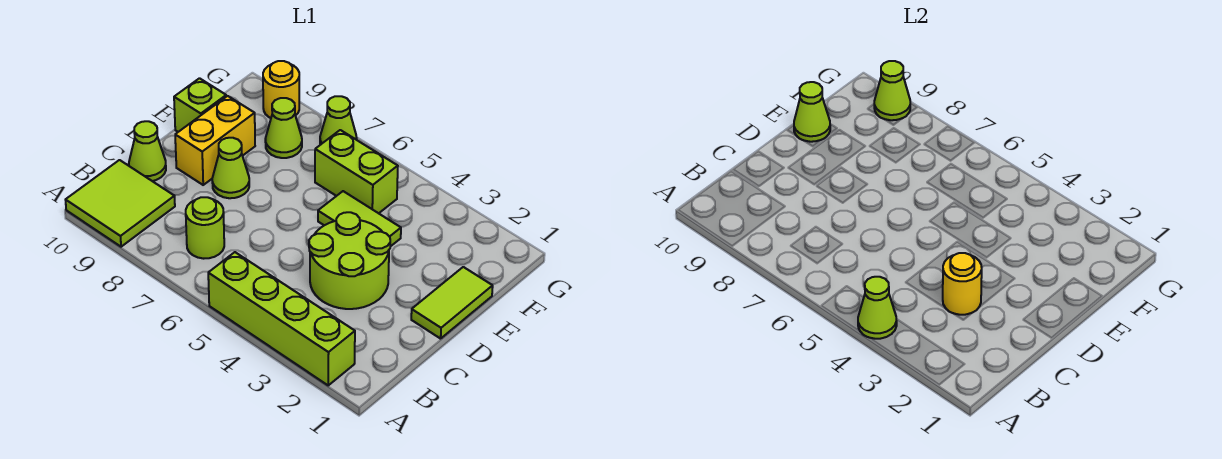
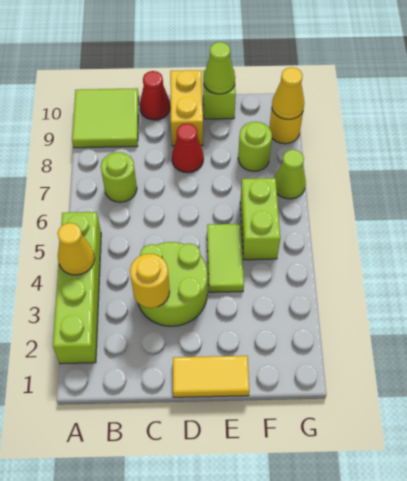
lime 1x1 cone [858,277,897,339] -> yellow 1x1 cone [58,223,95,275]
lime 1x1 cone [129,121,166,181] -> red 1x1 cone [140,71,170,120]
lime 1x2 tile [411,267,493,339] -> yellow 1x2 tile [173,356,249,397]
lime 1x1 cone [212,138,249,198] -> red 1x1 cone [172,123,204,173]
yellow 1x2 brick [175,96,255,185] -> yellow 1x2 brick turned to [170,70,203,146]
lime 1x1 cone [265,98,302,158] -> lime 1x1 round brick [238,122,272,171]
lime 1x1 cone [874,61,910,120] -> yellow 1x1 cone [272,67,304,119]

